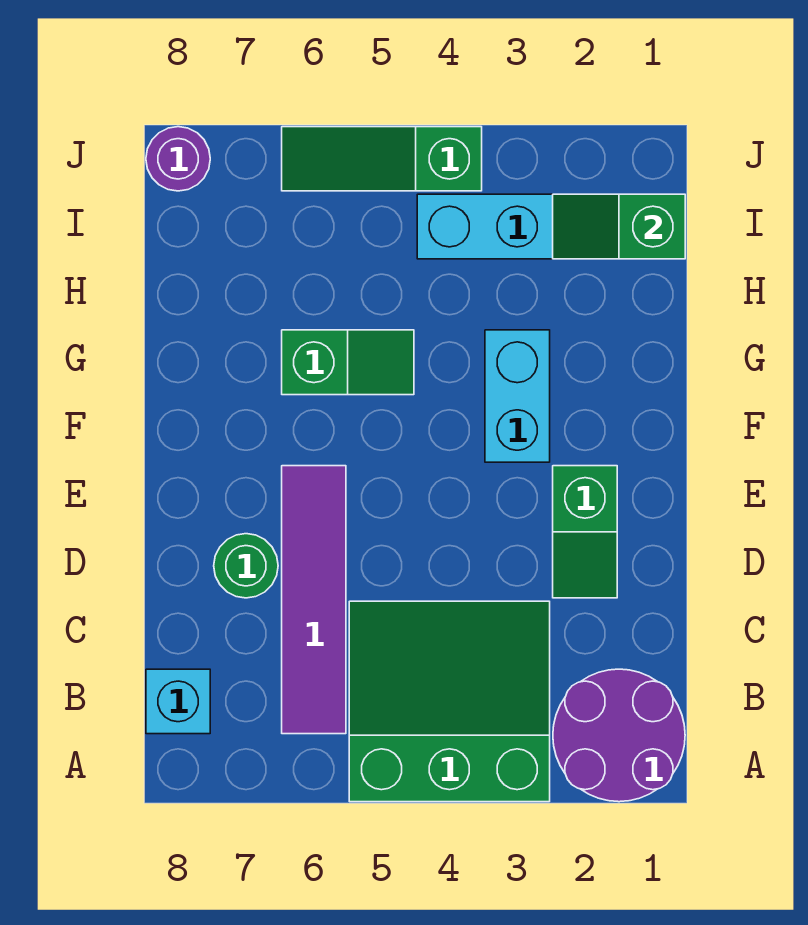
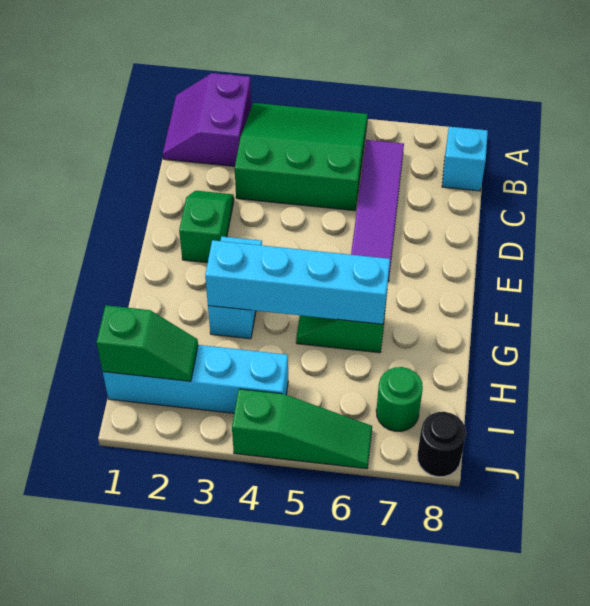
purple 2x2 round brick [553,669,685,802] -> purple 2x2 slope [163,73,251,166]
green 3x3 slope [349,601,550,802] -> green 3x3 slope turned to [235,103,368,211]
green 1x1 round brick [214,534,278,598] -> green 1x1 round brick moved to [376,367,423,431]
none -> cyan 1x4 brick [205,240,390,324]
purple 1x1 round brick [146,127,210,191] -> black 1x1 round brick [417,412,466,477]

